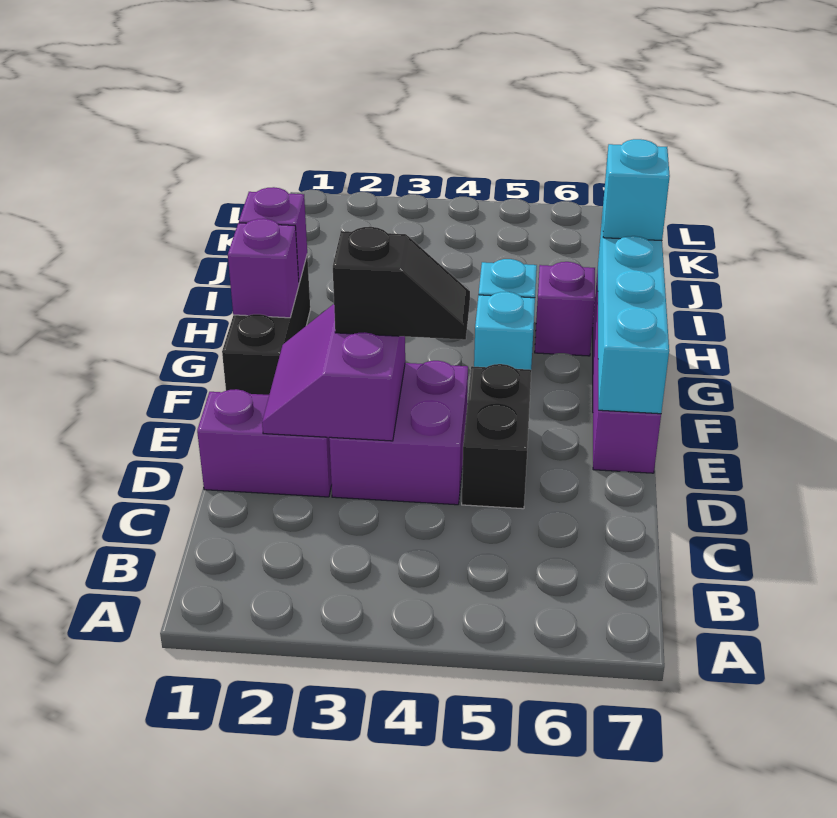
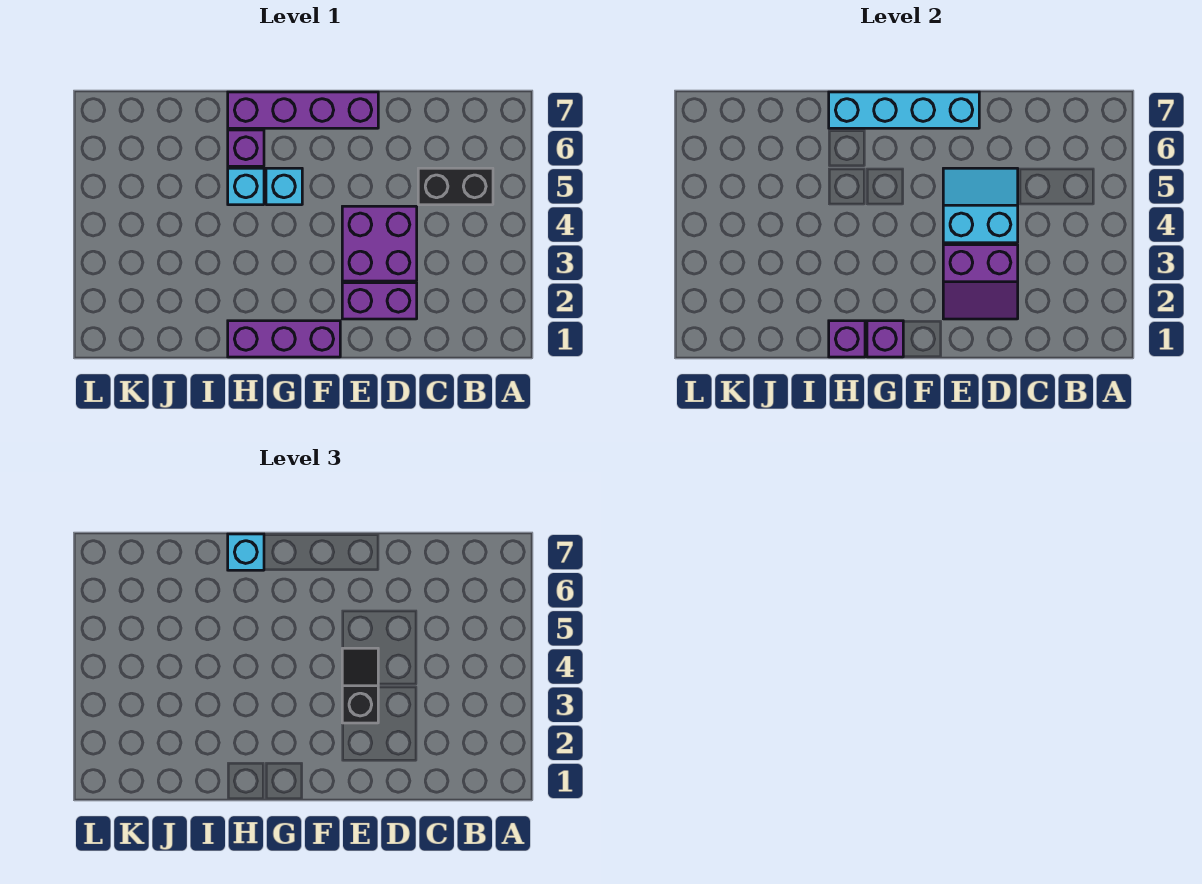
purple 1x2 brick [197,389,332,497] -> purple 1x2 brick turned to [342,283,417,319]
none -> cyan 2x2 slope [943,168,1018,243]
black 1x2 brick [462,364,531,509] -> black 1x2 brick moved to [418,168,493,205]
black 1x3 brick [222,256,310,395] -> purple 1x3 brick [228,321,340,357]

